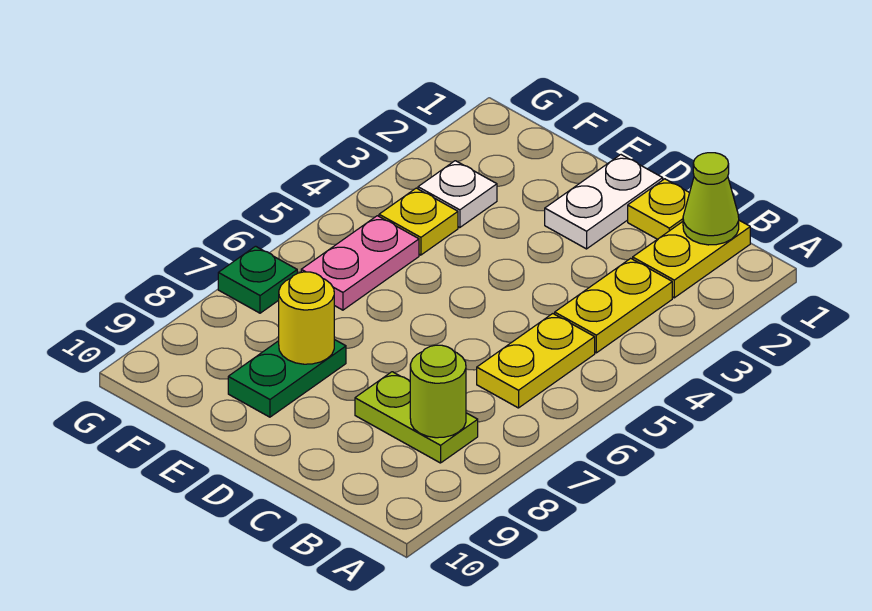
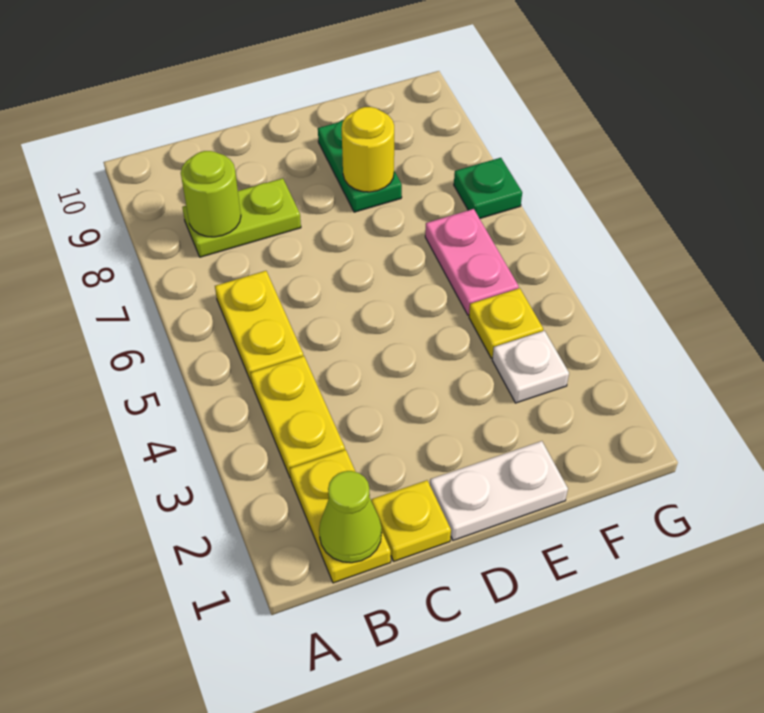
white 1x2 plate [545,155,663,249] -> white 1x2 plate turned to [430,441,568,540]

